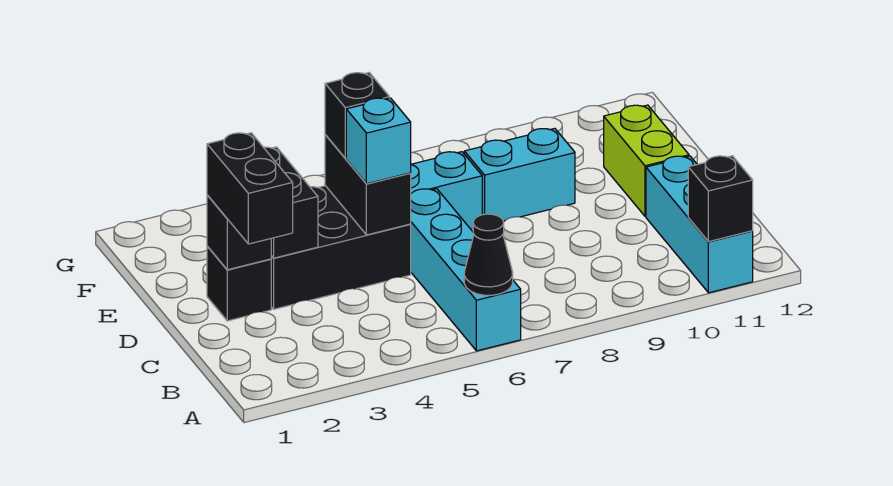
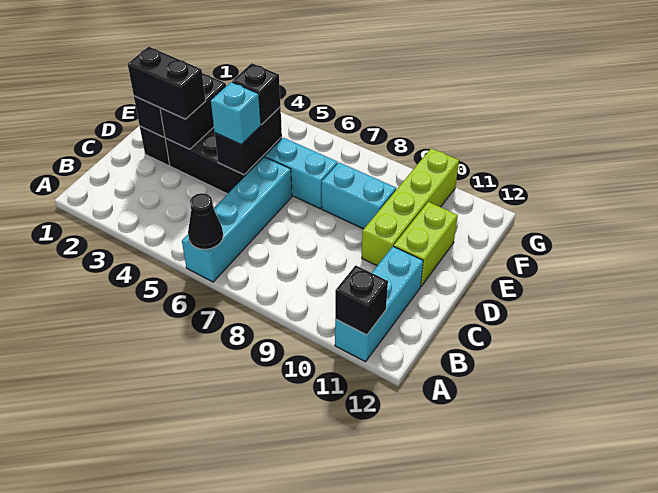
black 1x2 brick [207,133,293,244] -> black 1x2 brick turned to [128,47,205,119]
none -> lime 1x4 brick [362,148,459,266]

